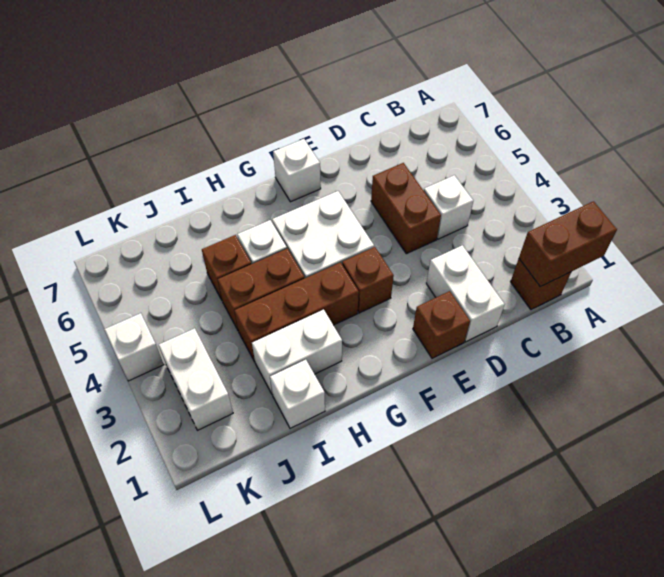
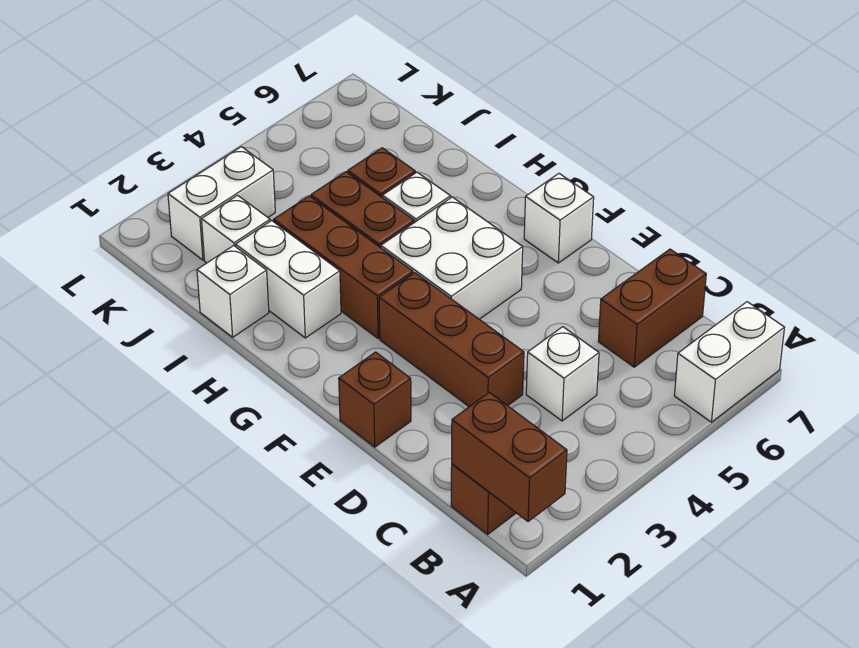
white 1x2 brick [426,245,505,342] -> white 1x2 brick moved to [674,302,785,422]
brown 1x2 brick [371,163,441,254] -> brown 1x2 brick moved to [598,249,706,367]
brown 1x1 brick [342,247,394,313] -> brown 1x3 brick [379,273,524,407]
white 1x1 brick [104,313,164,381] -> white 1x1 brick moved to [202,195,270,263]

